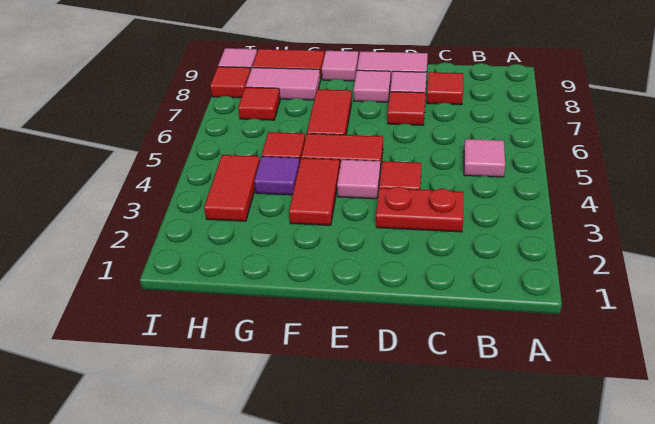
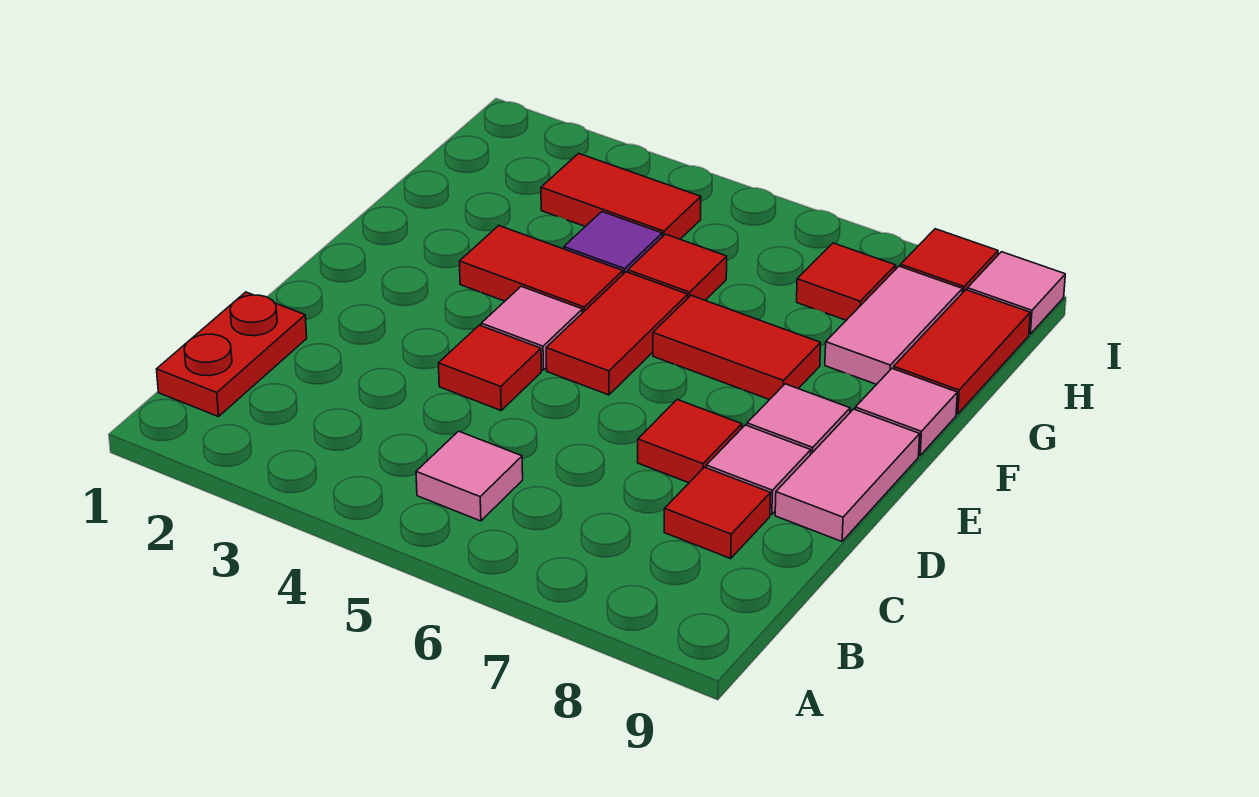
red 1x2 plate [376,187,463,232] -> red 1x2 plate moved to [157,292,307,417]

